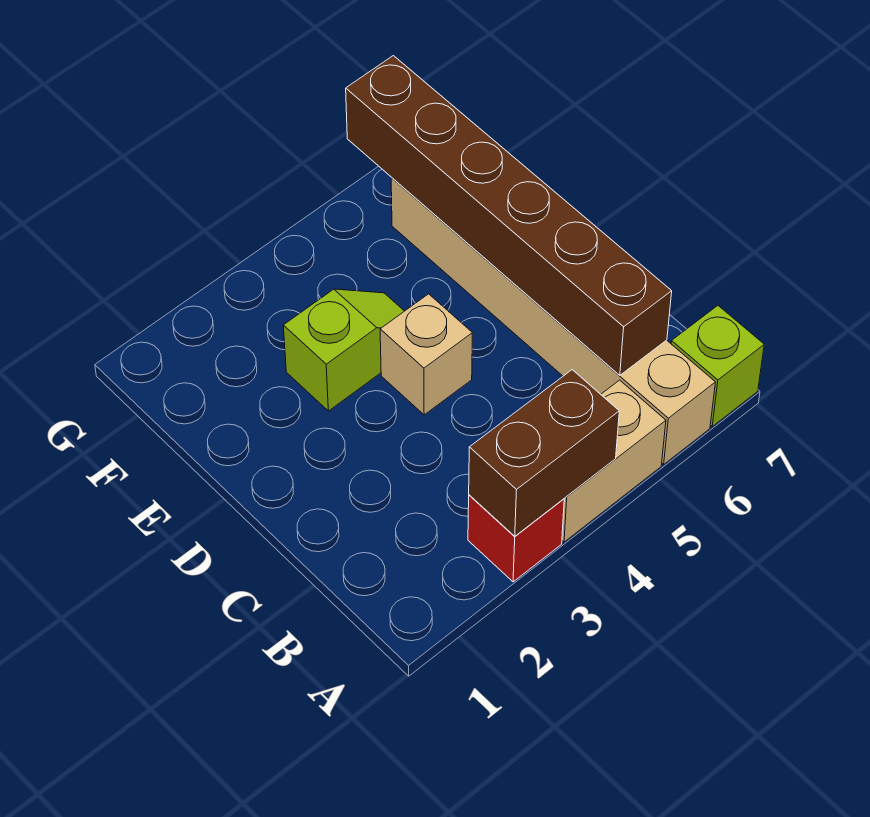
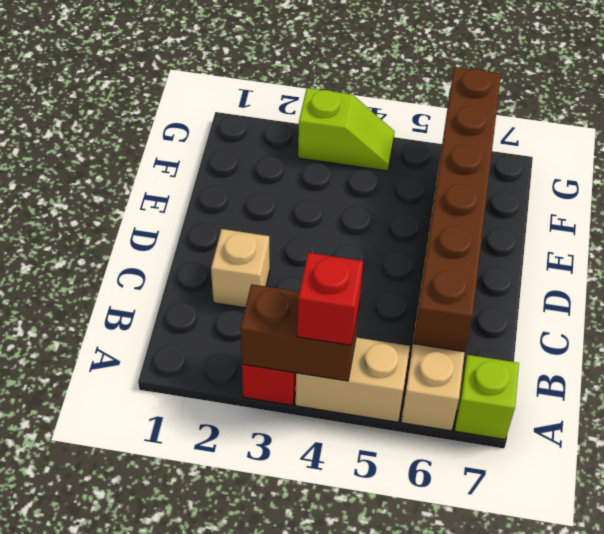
none -> red 1x1 brick [297,253,363,345]
tan 1x1 brick [380,294,472,415] -> tan 1x1 brick moved to [211,229,270,308]
lime 1x2 slope [283,289,404,411] -> lime 1x2 slope moved to [298,88,395,171]

